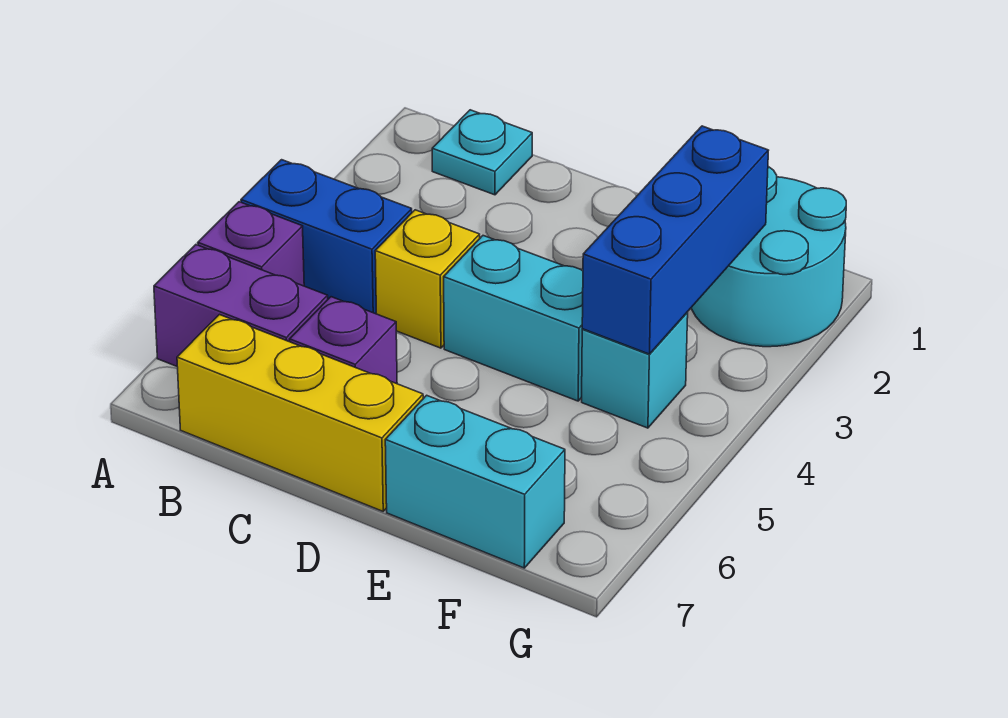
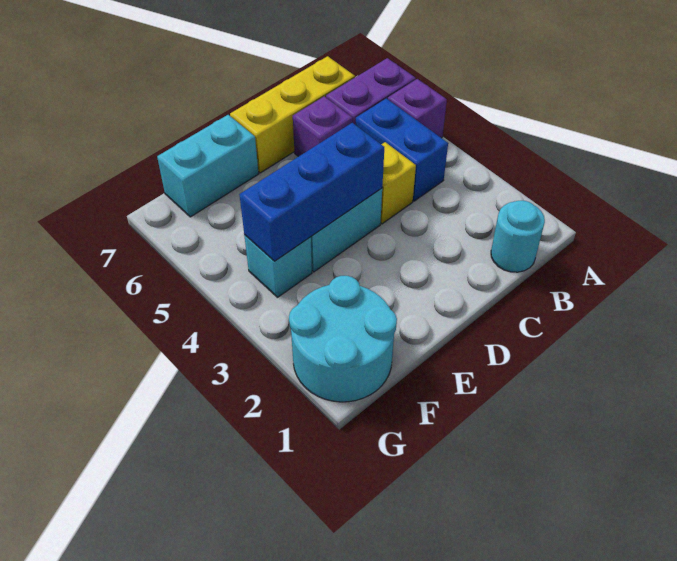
blue 1x2 brick [241,160,412,314] -> blue 1x2 brick turned to [356,98,448,201]
cyan 1x1 plate [432,110,532,195] -> cyan 1x1 round brick [491,200,545,272]
blue 1x3 brick [582,126,769,354] -> blue 1x3 brick turned to [239,123,384,261]

